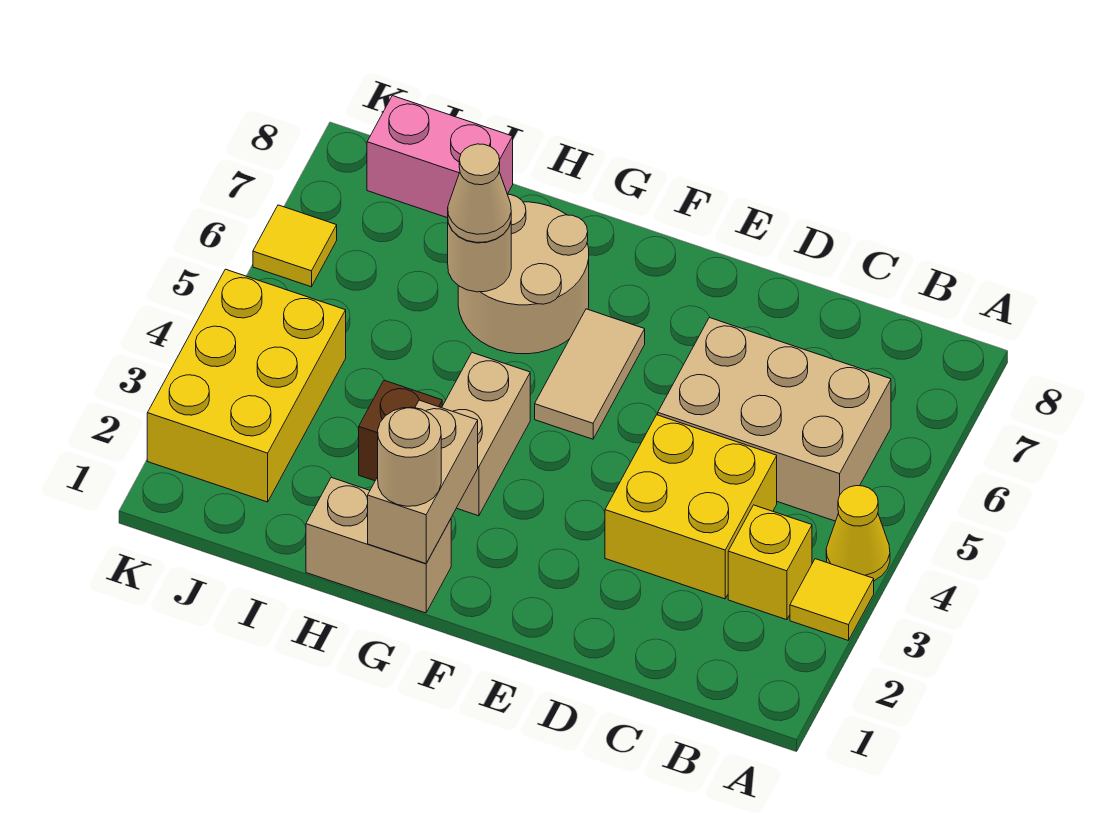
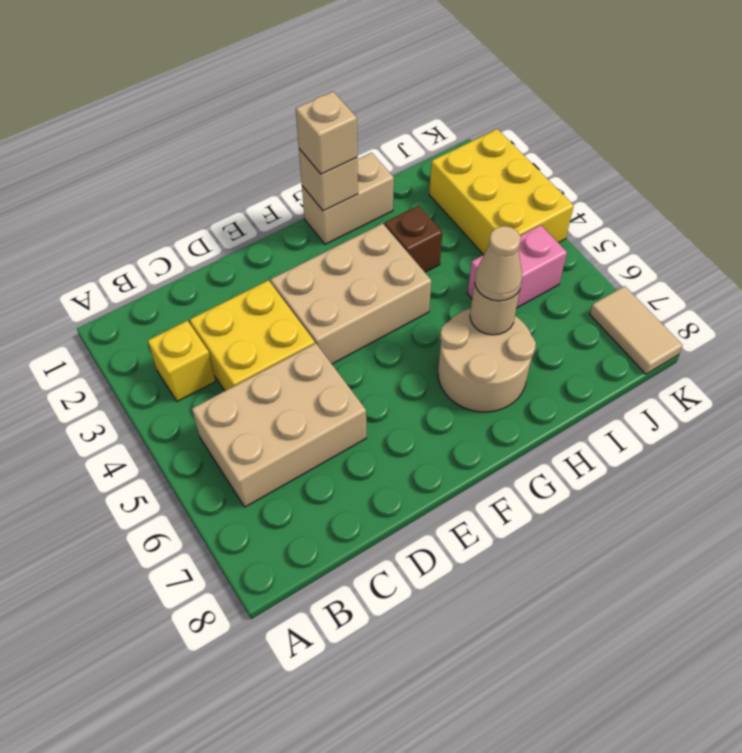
yellow 1x1 tile [790,559,874,641] -> none
yellow 1x1 cone [826,486,890,581] -> none
tan 1x2 tile [535,309,645,439] -> tan 1x2 tile moved to [590,286,682,374]
tan 1x2 brick [368,400,478,564] -> tan 1x1 brick [299,149,358,211]
tan 1x1 round brick [378,407,441,506] -> tan 1x1 brick [296,92,357,174]
tan 1x2 brick [442,352,530,516] -> tan 2x3 brick [271,223,431,364]
pink 1x2 brick [367,96,513,218] -> pink 1x2 brick moved to [467,225,567,308]
yellow 1x1 tile [253,205,337,287] -> none

